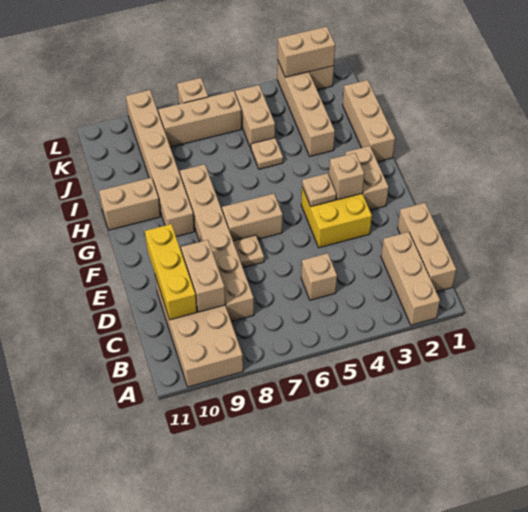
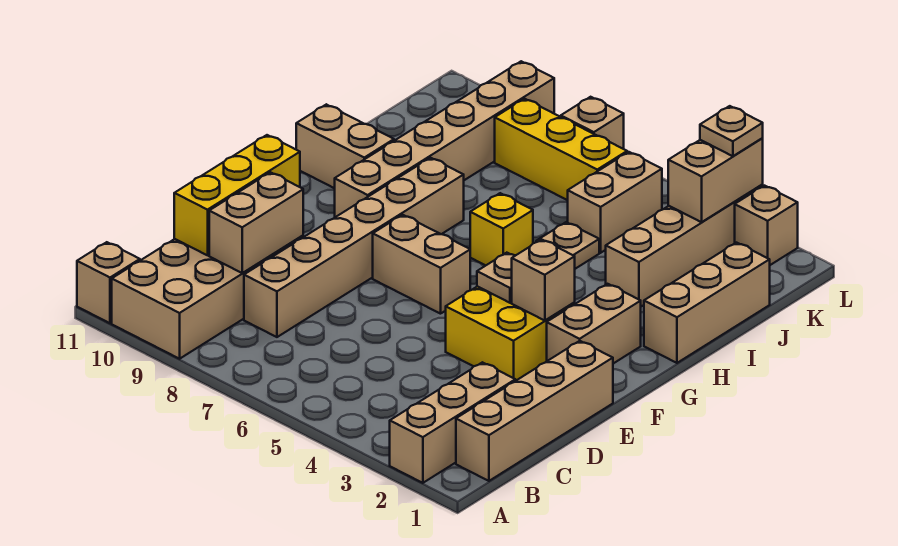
tan 1x3 brick [398,203,456,292] -> tan 1x4 brick [456,341,613,481]
tan 1x1 brick [301,253,337,300] -> tan 1x1 brick moved to [77,242,140,323]
tan 1x1 plate [233,235,264,268] -> tan 1x1 plate moved to [700,106,763,156]
none -> yellow 1x1 brick [470,193,533,266]
tan 1x3 brick [158,91,242,147] -> yellow 1x3 brick [495,99,627,200]
tan 1x2 brick [278,27,335,77] -> tan 1x2 brick turned to [668,138,763,222]

